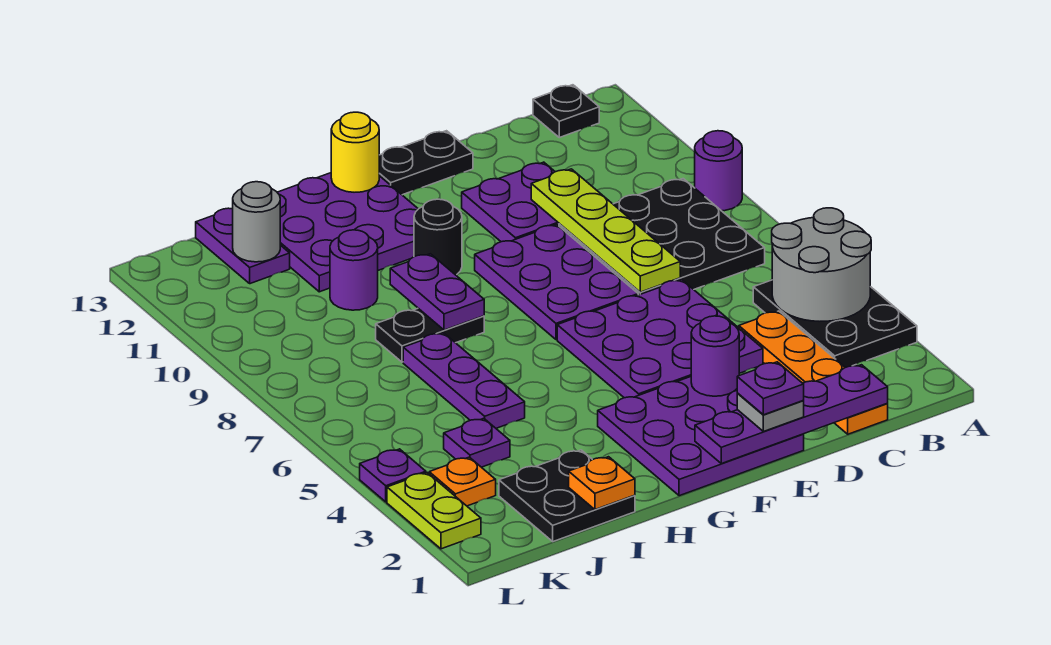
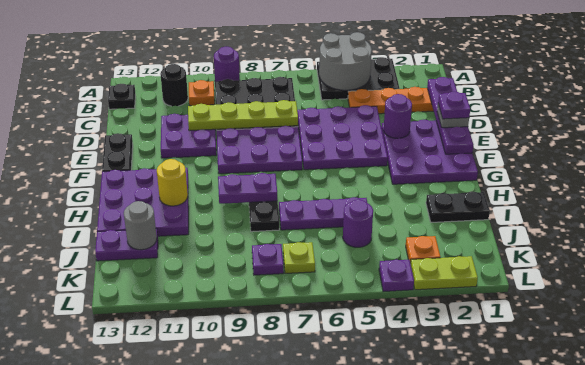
black 1x1 round brick [414,199,462,275] -> black 1x1 round brick moved to [160,64,188,106]
yellow 1x1 round brick [331,112,379,192] -> yellow 1x1 round brick moved to [157,159,188,206]
black 2x2 plate [499,450,635,542] -> black 1x2 plate [426,192,490,222]
orange 1x1 plate [569,457,635,510] -> orange 1x1 plate moved to [189,80,215,106]
purple 1x1 round brick [330,230,378,310] -> purple 1x1 round brick moved to [343,200,373,247]
purple 1x1 plate [444,418,510,467] -> purple 1x1 plate moved to [252,244,284,275]
none -> lime 1x1 plate [283,242,315,274]

